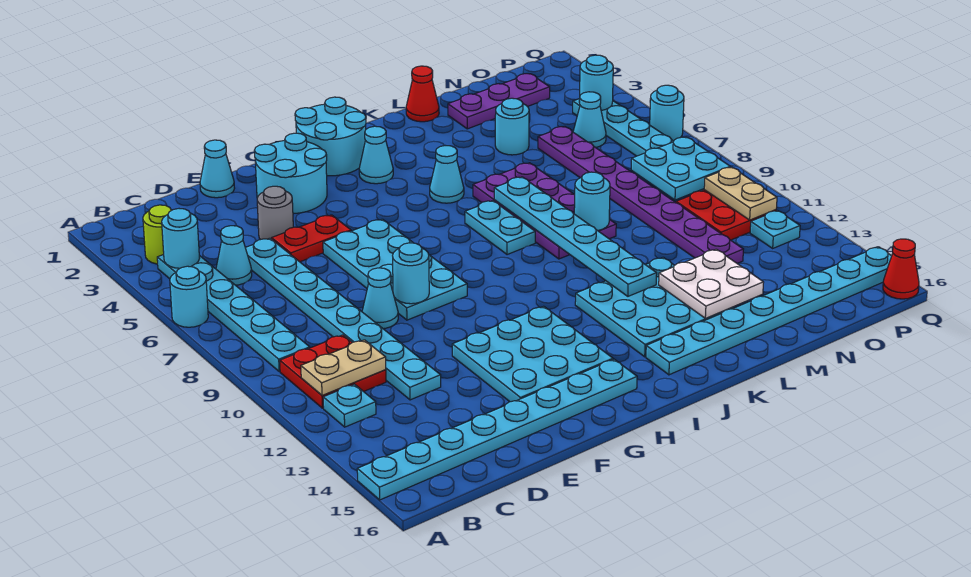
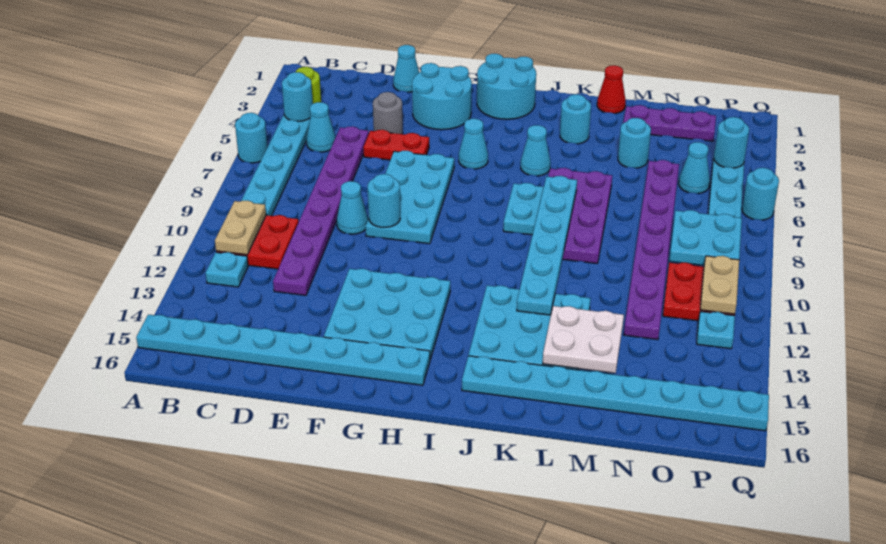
tan 1x2 plate [301,340,386,396] -> tan 1x2 plate turned to [215,201,266,255]
cyan 1x8 plate [245,238,441,400] -> purple 1x8 plate [273,126,369,295]
cyan 1x1 cone [359,126,393,184] -> cyan 1x1 cone moved to [459,119,488,169]
cyan 1x1 round brick [574,172,610,231] -> cyan 1x1 round brick moved to [560,94,591,144]
red 1x1 cone [883,239,919,299] -> none

